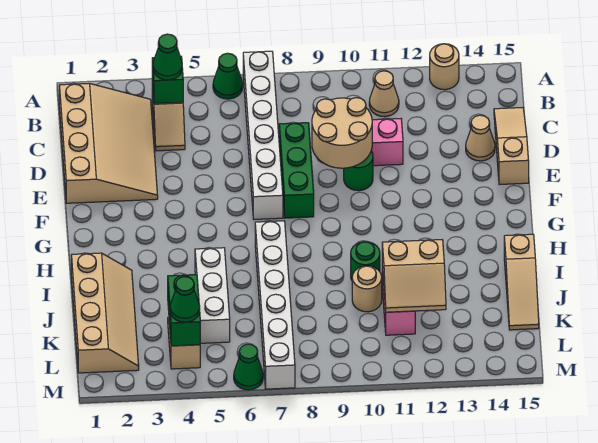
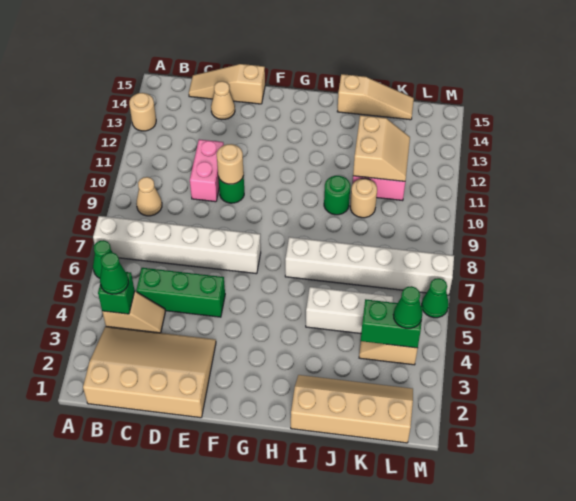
tan 1x1 cone [369,71,399,117] -> tan 1x1 cone moved to [136,177,162,216]
green 1x3 brick [279,123,314,218] -> green 1x3 brick moved to [136,268,225,317]
tan 2x2 round brick [312,98,372,168] -> tan 1x1 round brick [217,144,244,184]

